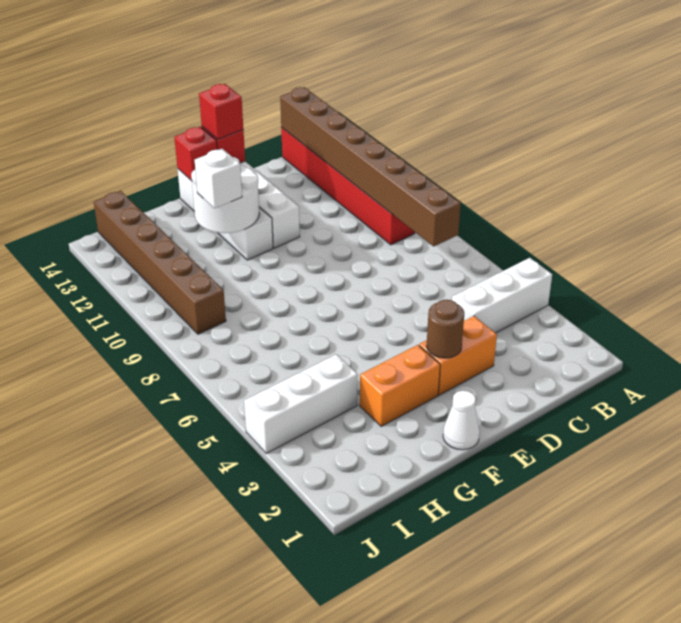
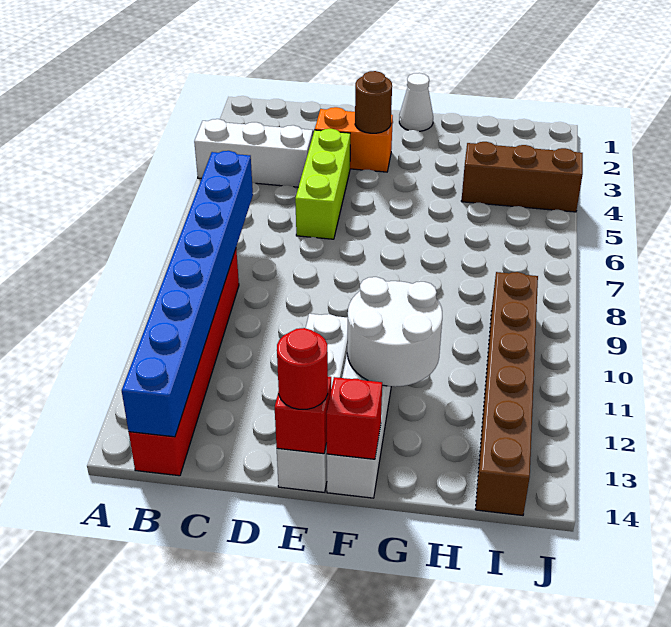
brown 1x8 brick [280,87,461,246] -> blue 1x8 brick [122,151,253,437]
none -> lime 1x3 brick [295,129,350,239]
red 1x1 brick [199,84,243,139] -> red 1x1 round brick [277,328,328,409]
orange 1x2 brick [360,345,440,426] -> none
white 1x1 brick [195,149,242,208] -> none
white 1x3 brick [244,354,358,453] -> brown 1x3 brick [461,142,583,212]

